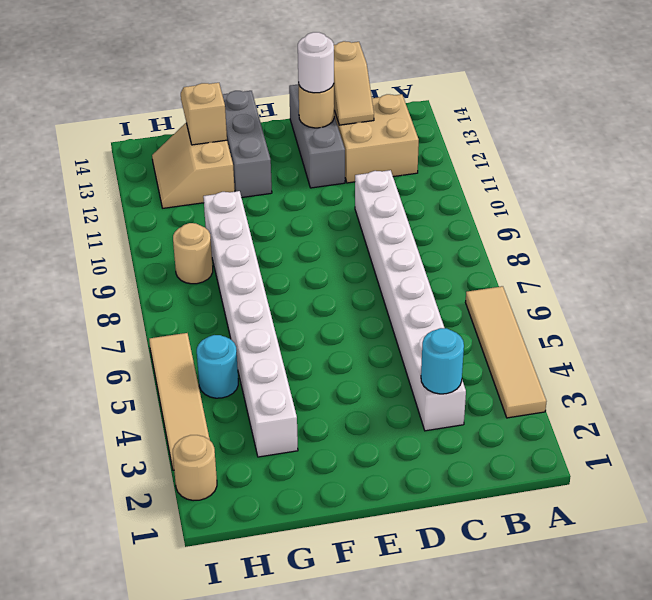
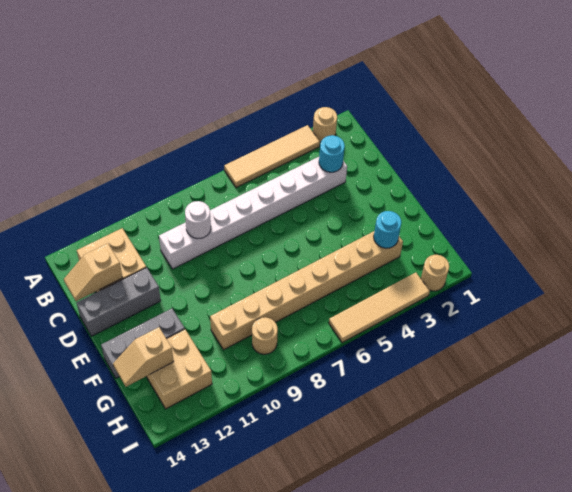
tan 1x2 slope [334,41,374,125] -> tan 1x2 slope turned to [64,243,123,301]
tan 1x1 round brick [298,83,334,128] -> tan 1x1 round brick moved to [313,107,337,142]
white 1x1 round brick [298,32,334,93] -> white 1x1 round brick moved to [185,201,211,239]
white 1x8 brick [203,191,298,457] -> tan 1x8 brick [210,231,403,350]
tan 2x2 slope [152,123,235,208] -> tan 2x2 brick [146,329,212,409]
cyan 1x1 round brick [197,335,238,398] -> cyan 1x1 round brick moved to [374,211,401,248]

